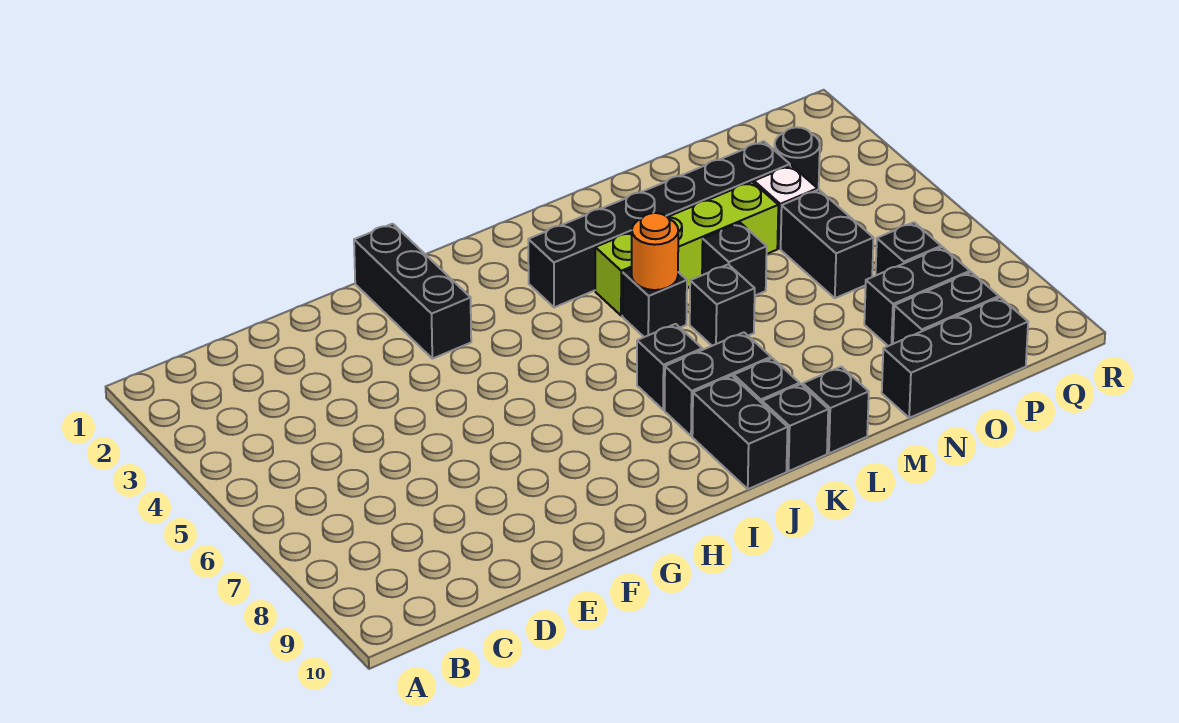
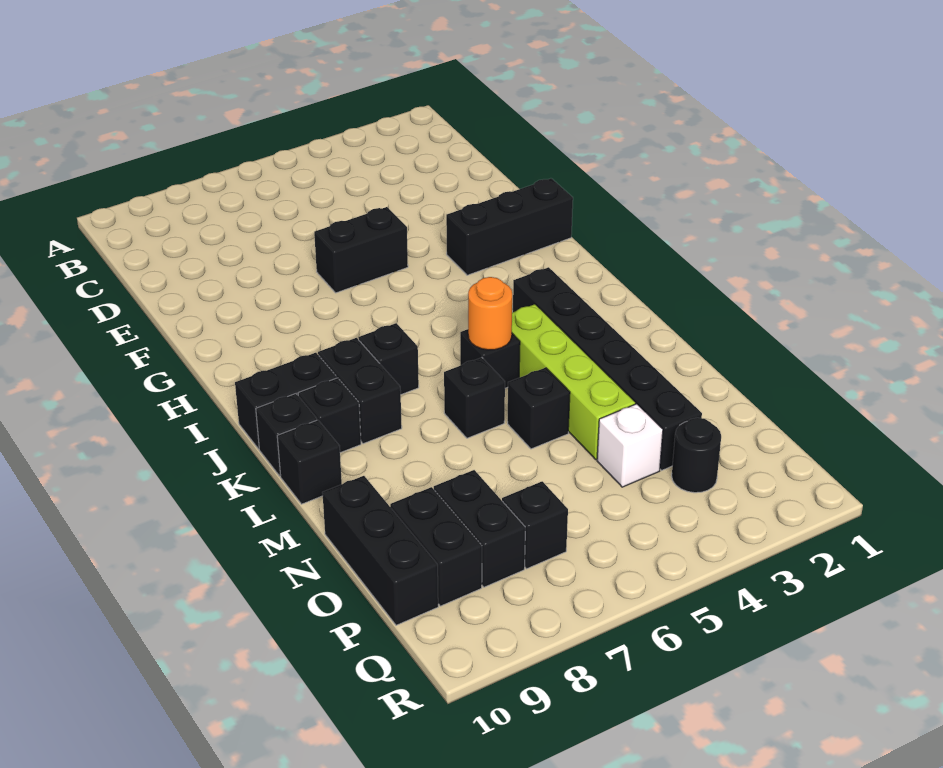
black 1x2 brick [781,190,874,298] -> black 1x2 brick moved to [314,207,408,293]

